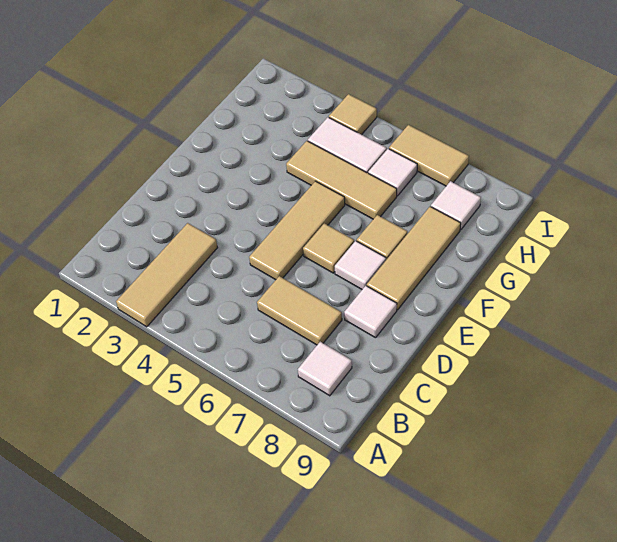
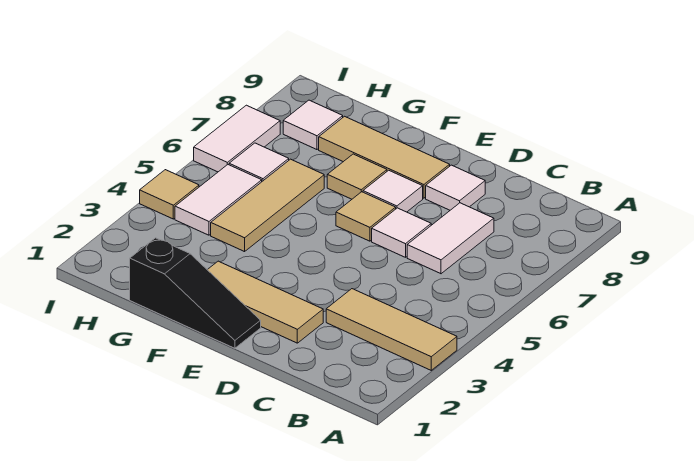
white 1x1 tile [298,342,352,396] -> white 1x1 tile moved to [372,208,431,257]
tan 1x2 tile [257,276,342,345] -> white 1x2 tile [407,203,494,274]
tan 1x3 tile [249,181,345,280] -> tan 1x3 tile moved to [208,261,323,343]
none -> black 1x3 slope [130,238,261,348]
tan 1x2 tile [389,125,469,186] -> white 1x2 tile [194,105,280,172]

